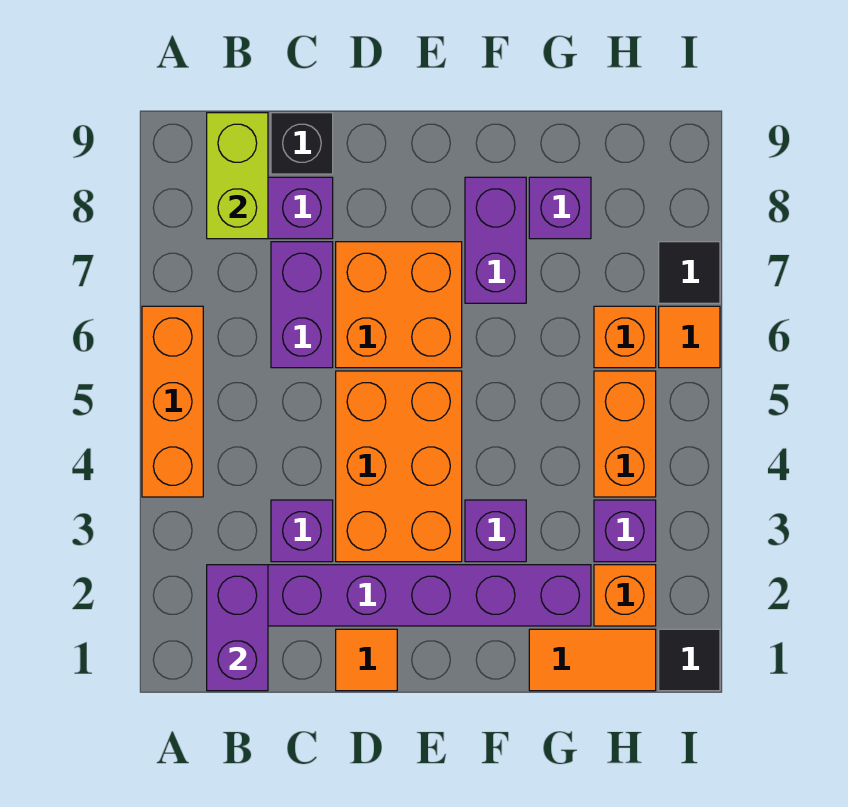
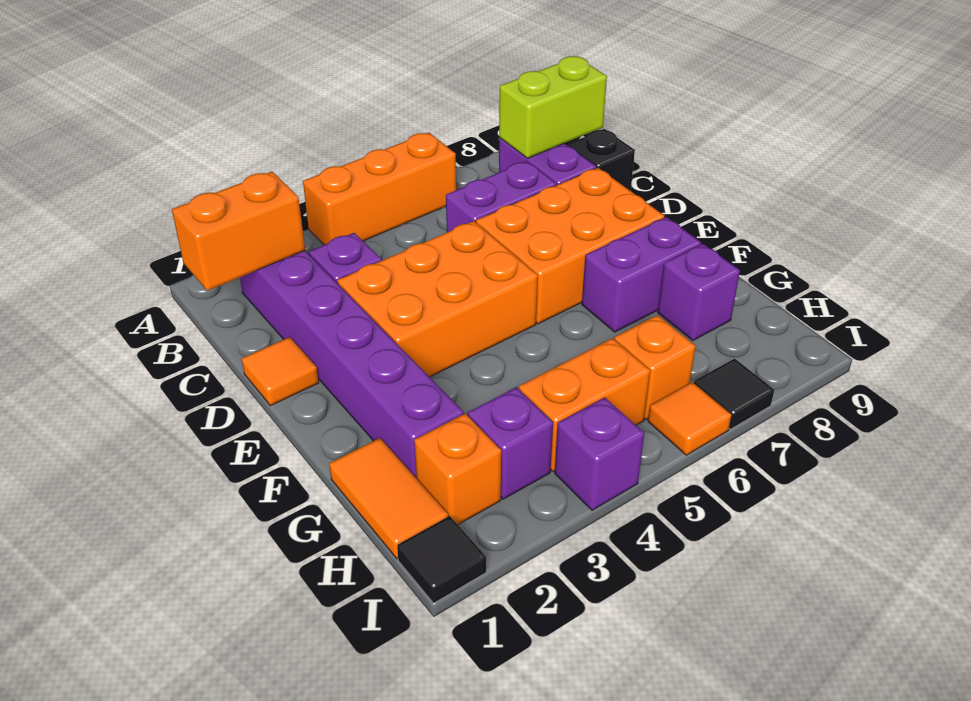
purple 1x2 brick [207,565,268,691] -> orange 1x2 brick [172,172,305,291]
orange 2x2 brick [336,242,462,368] -> orange 2x3 brick [476,168,664,324]
purple 1x1 brick [465,500,526,562] -> purple 1x1 brick moved to [555,397,644,510]

